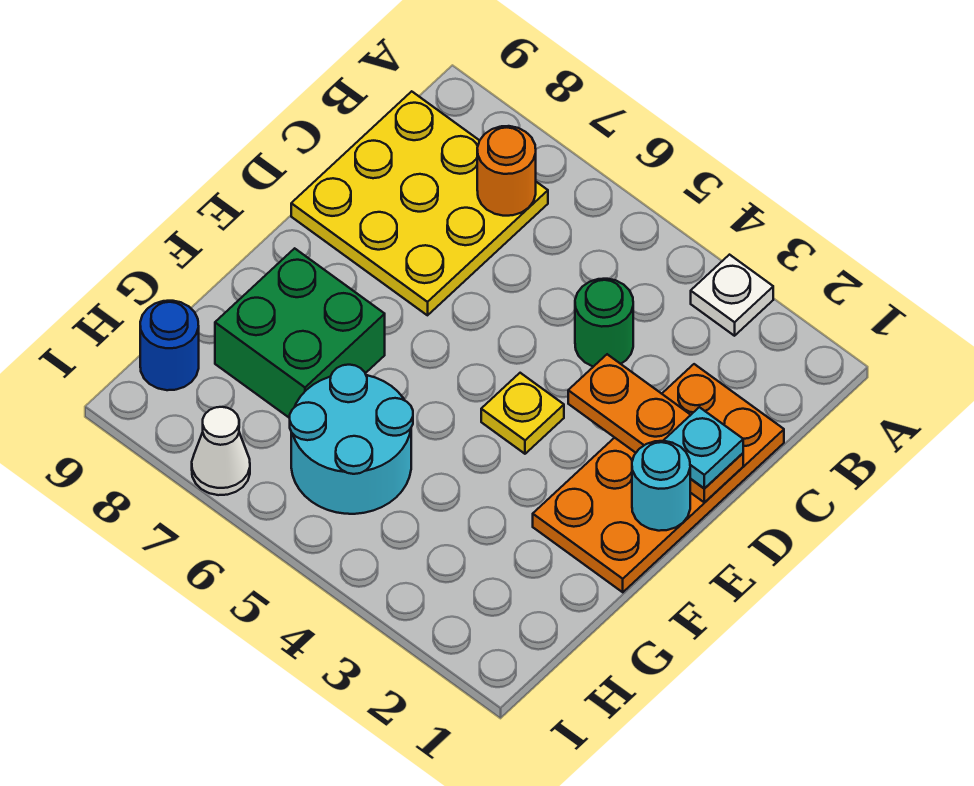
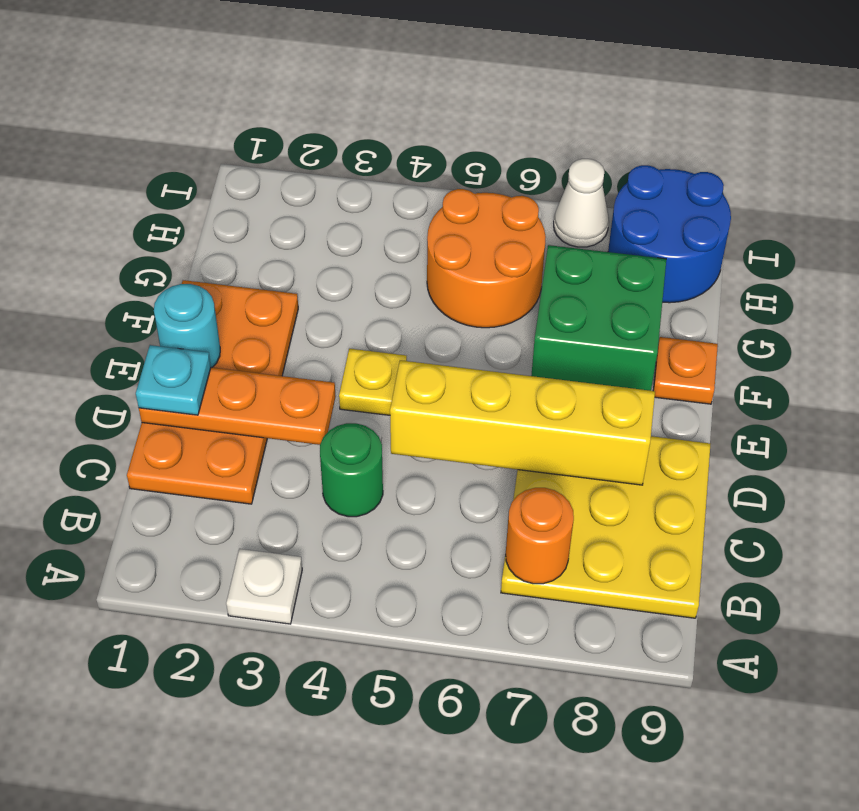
none -> yellow 1x4 brick [390,360,655,485]
none -> orange 1x1 plate [653,337,718,404]
cyan 2x2 round brick [290,365,413,514] -> orange 2x2 round brick [427,189,546,328]
blue 1x1 round brick [140,301,199,390] -> blue 2x2 round brick [608,165,731,303]

